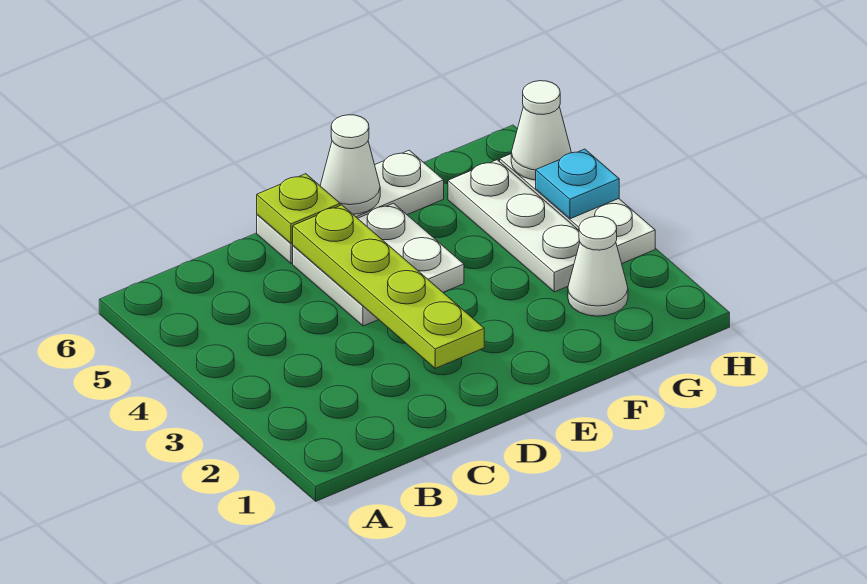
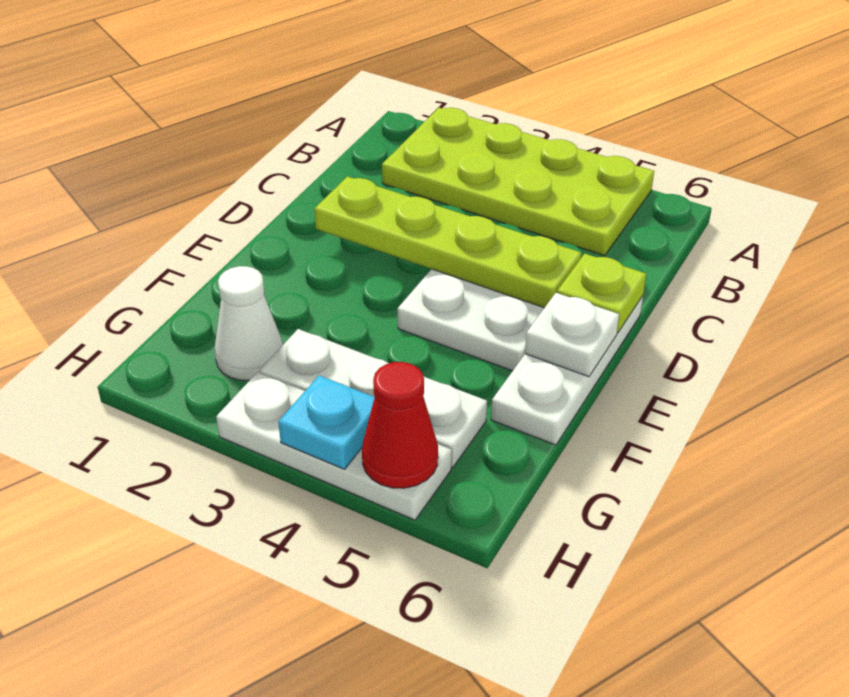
none -> lime 2x4 plate [382,108,654,256]
white 1x1 cone [320,115,380,214] -> white 1x1 plate [525,293,619,377]
white 1x1 cone [511,81,571,180] -> red 1x1 cone [362,362,438,488]

